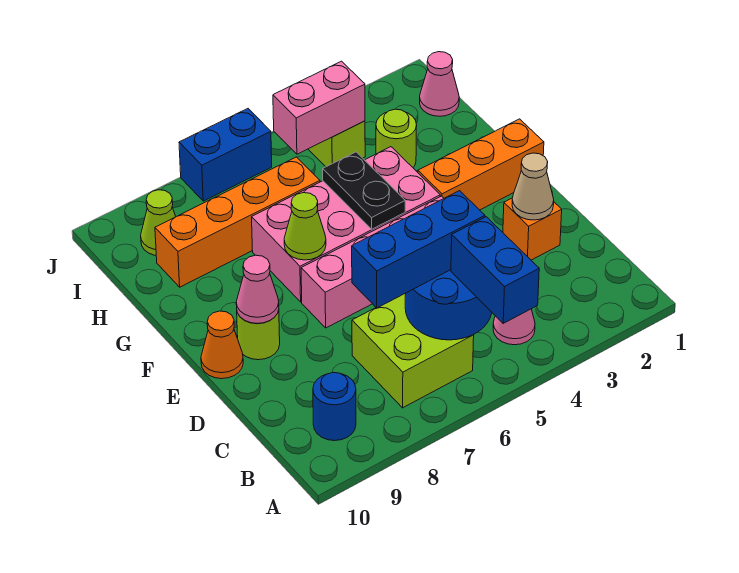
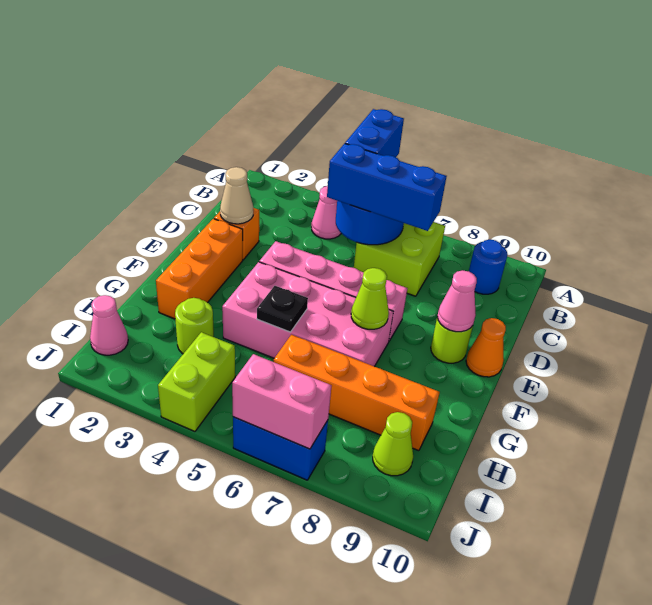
orange 1x3 brick [418,119,544,210] -> orange 1x3 brick turned to [156,219,243,319]
black 1x2 plate [323,152,405,229] -> black 1x1 plate [257,286,308,332]
pink 1x2 brick [273,61,365,154] -> pink 1x2 brick moved to [232,354,332,449]

